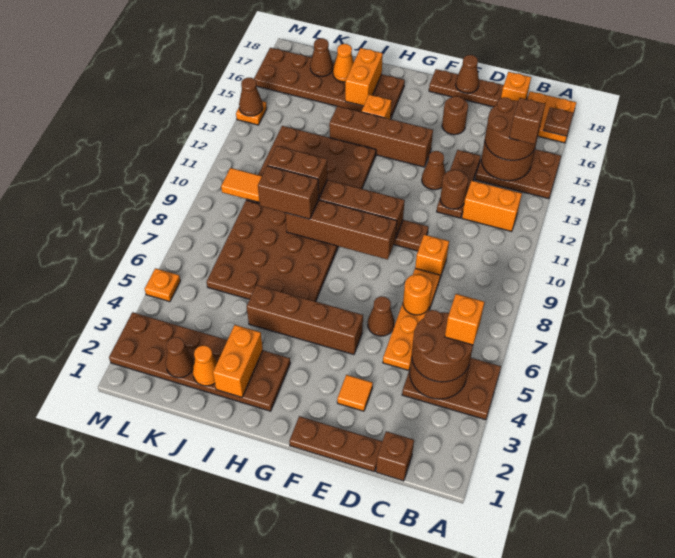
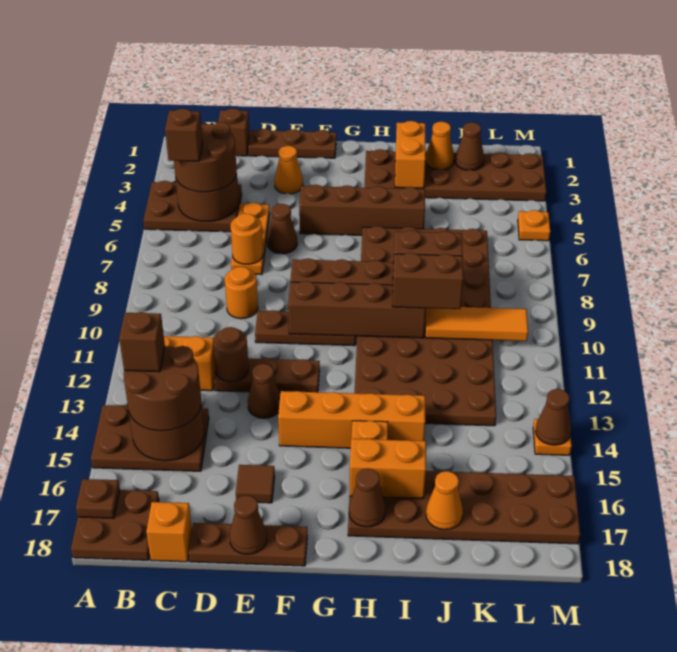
orange 2x2 plate [527,91,576,143] -> brown 2x2 plate [71,490,159,560]
orange 1x1 brick [445,294,484,345] -> brown 1x1 brick [165,109,203,161]
orange 1x4 plate [383,268,440,370] -> orange 1x3 plate [231,203,270,275]
orange 1x1 brick [415,235,449,278] -> orange 1x1 round brick [225,267,258,319]
brown 1x3 plate [437,150,481,218] -> brown 1x3 plate turned to [214,358,320,393]
orange 1x1 tile [337,375,373,411] -> orange 1x1 cone [274,146,303,194]
brown 1x1 round brick [442,96,468,135] -> brown 1x1 tile [236,465,275,503]
brown 1x4 brick [329,106,433,167] -> orange 1x4 brick [278,391,425,448]
orange 1x2 brick [345,48,383,106] -> orange 1x2 brick turned to [350,439,426,498]
brown 1x1 cone [310,38,333,76] -> brown 1x1 cone moved to [349,469,386,527]

